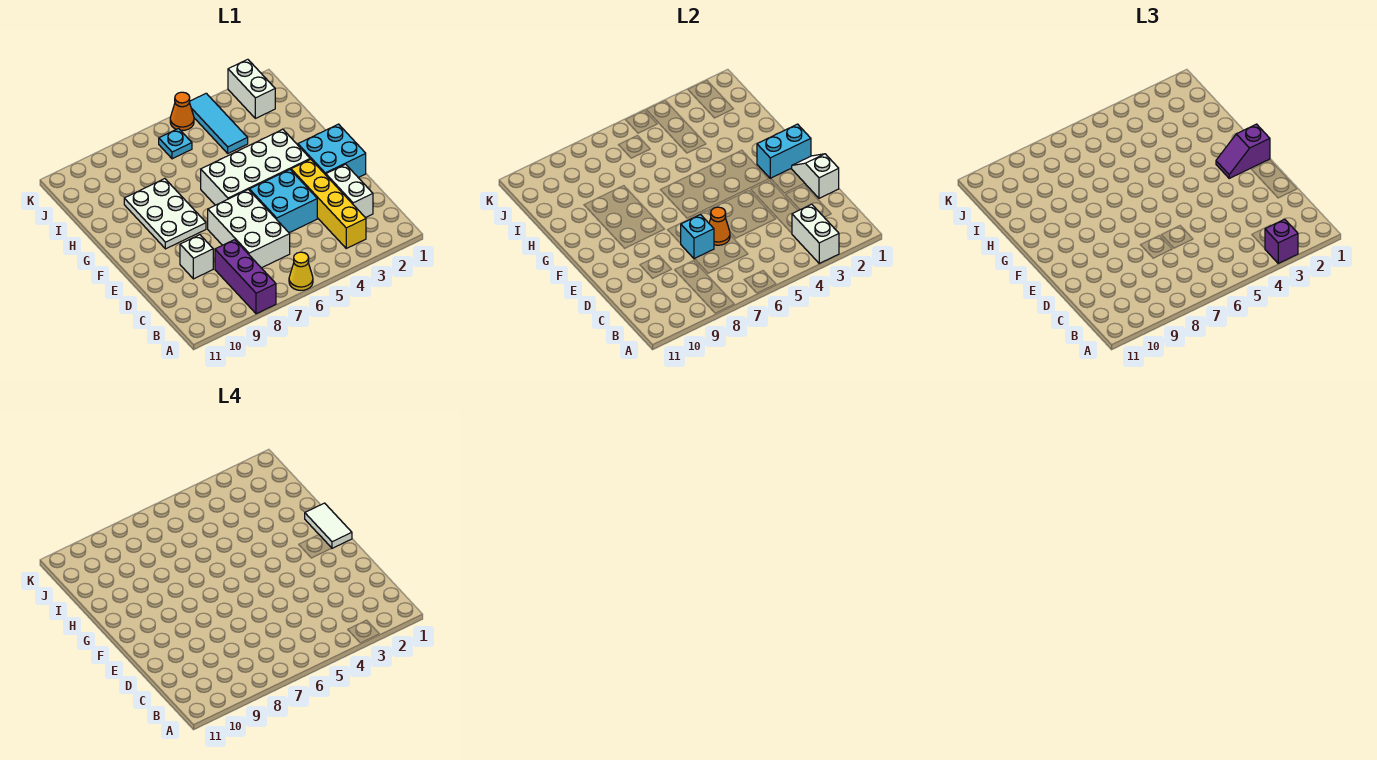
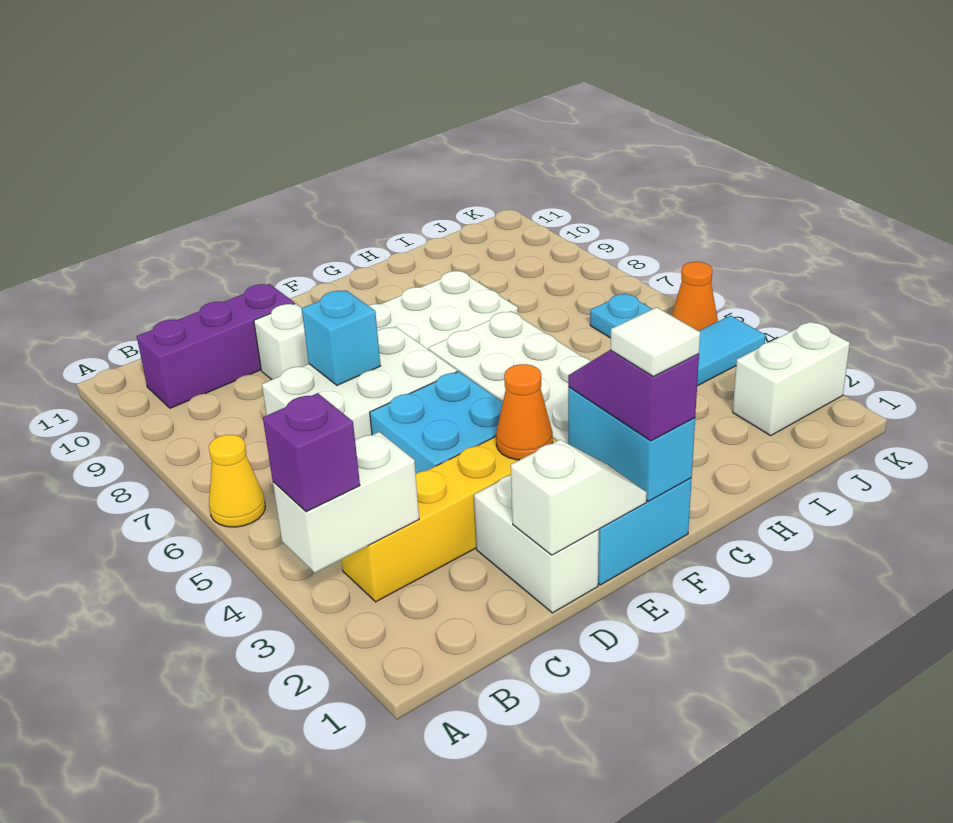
purple 1x3 brick [215,240,276,314] -> purple 1x3 brick moved to [137,284,295,408]
white 1x2 brick [326,164,373,218] -> white 1x2 brick turned to [474,475,599,613]
orange 1x1 cone [709,207,730,245] -> orange 1x1 cone moved to [496,364,553,460]
white 1x2 tile [305,503,352,548] -> white 1x1 tile [611,307,700,376]

